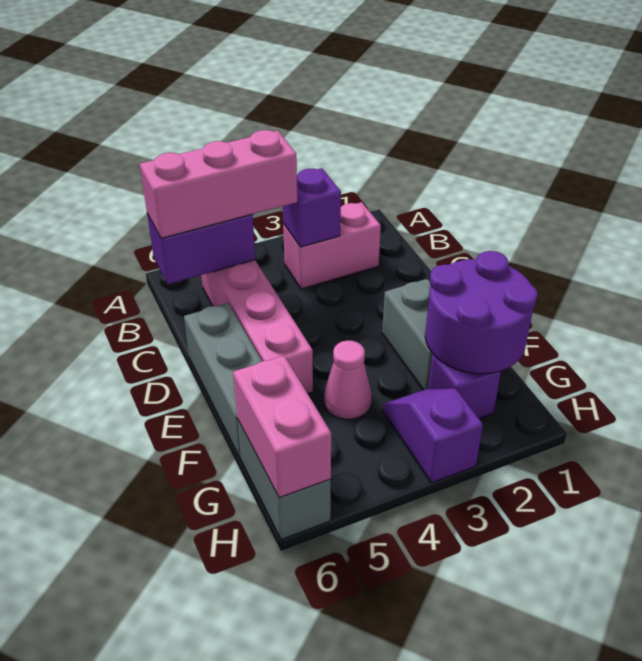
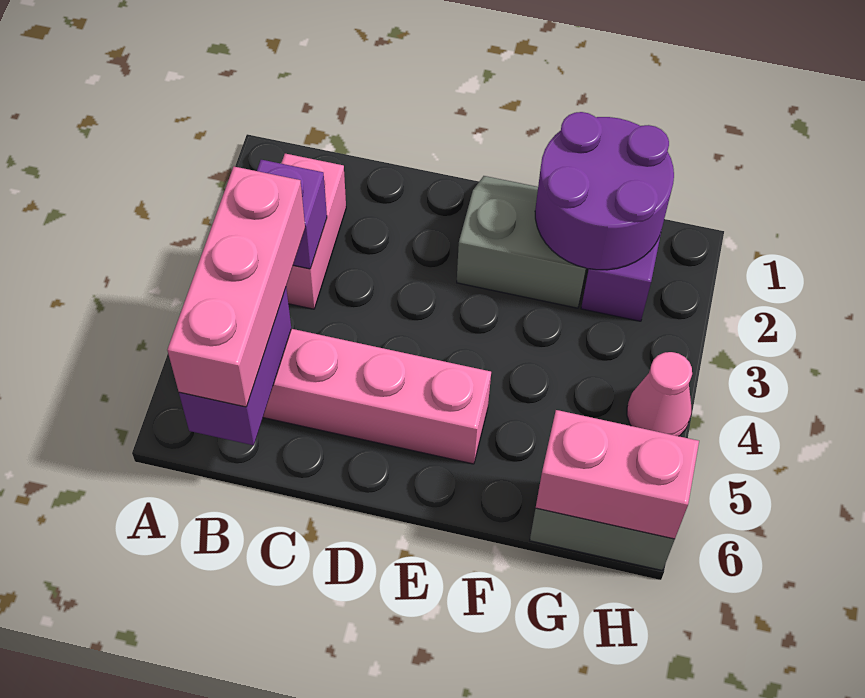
grey 1x3 brick [184,303,262,458] -> none
pink 1x1 cone [324,341,372,419] -> pink 1x1 cone moved to [627,352,692,436]
purple 1x2 slope [383,388,483,483] -> none

